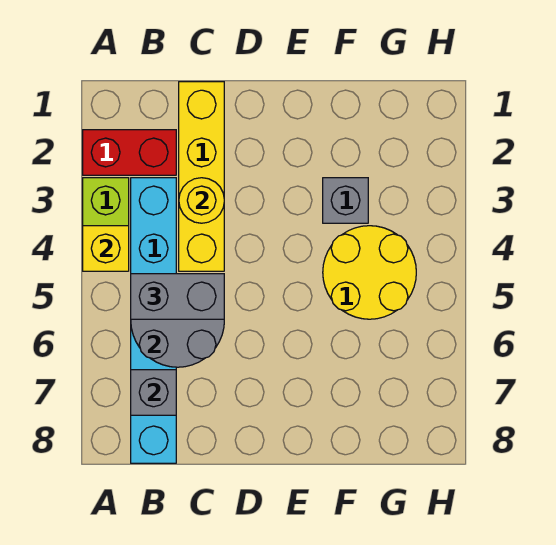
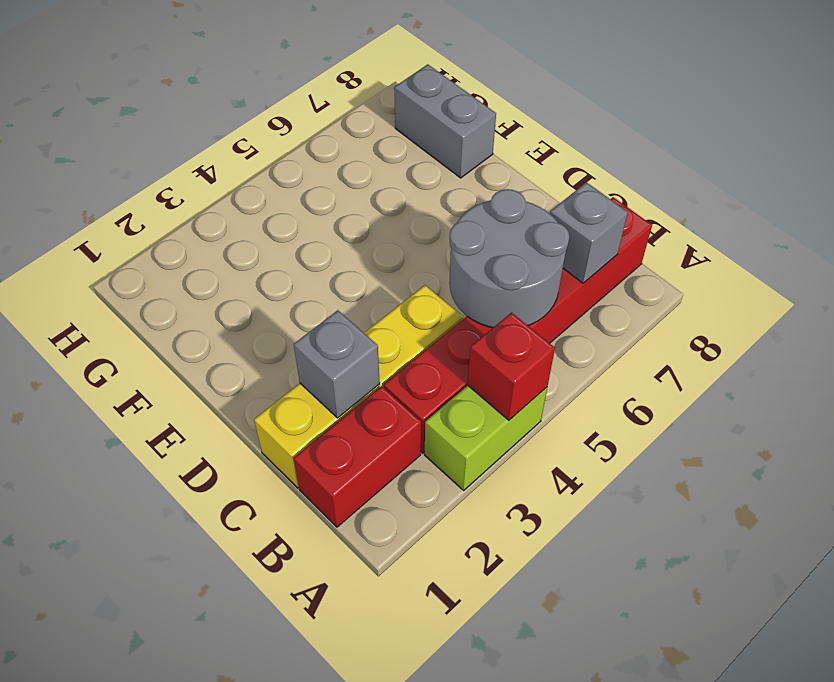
red 1x2 brick [83,130,176,175] -> red 1x2 brick turned to [294,386,421,527]
yellow 1x1 brick [83,226,129,271] -> red 1x1 brick [468,313,555,420]
cyan 1x6 brick [131,178,176,463] -> red 1x6 brick [384,197,652,453]
grey 1x2 brick [131,274,224,319] -> grey 1x2 brick moved to [394,64,496,178]
yellow 1x1 round brick [179,178,224,223] -> none
grey 1x1 brick [323,178,368,223] -> grey 1x1 brick moved to [294,310,380,418]
yellow 2x2 round brick [323,226,416,319] -> none

